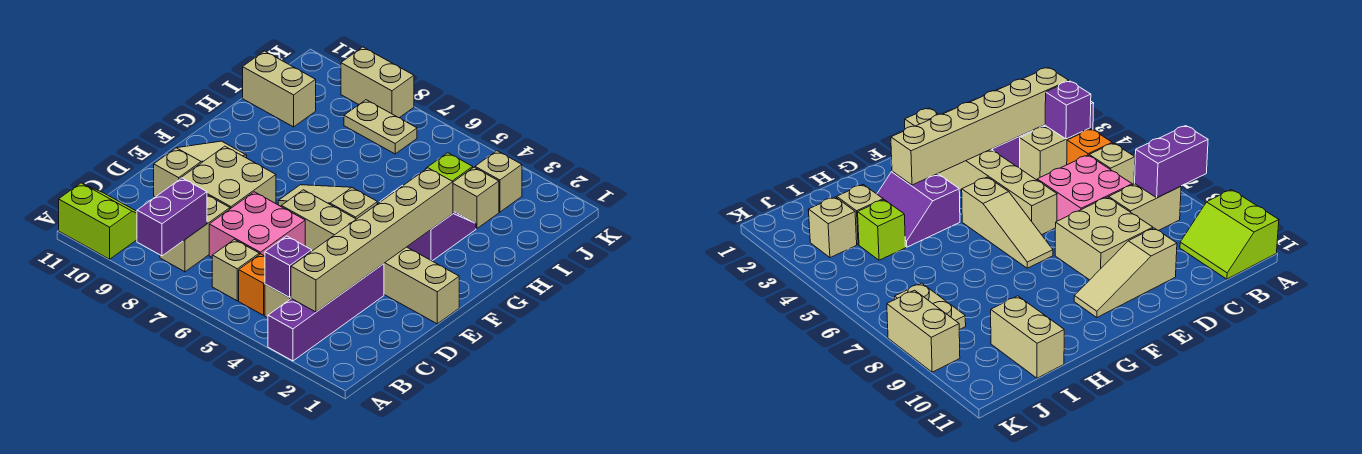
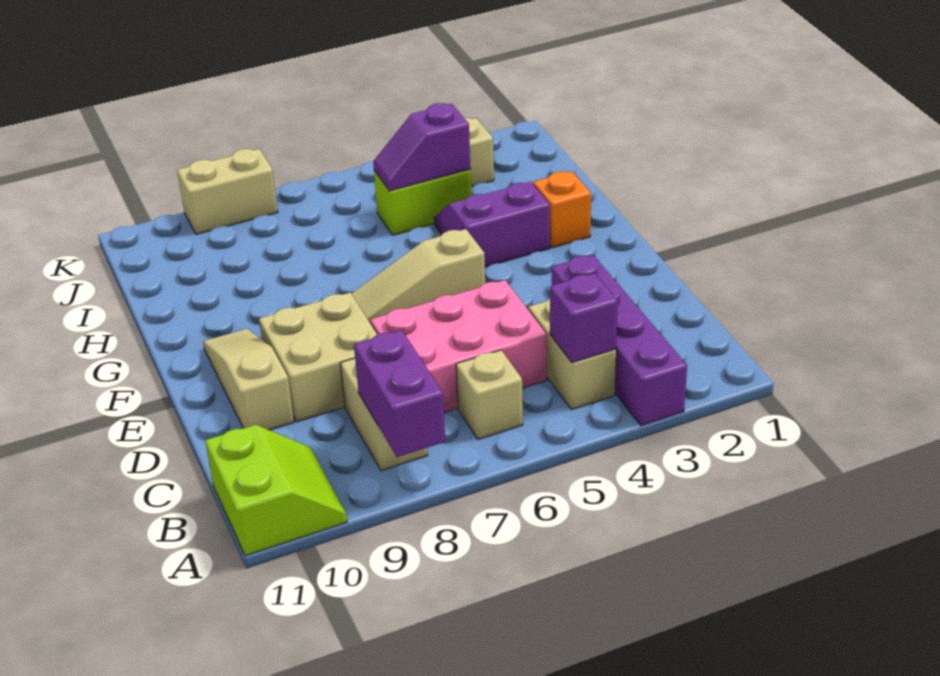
lime 2x2 slope [59,183,137,259] -> lime 2x2 slope turned to [205,425,347,556]
tan 1x6 brick [291,168,453,312] -> none
orange 1x1 brick [239,254,265,315] -> orange 1x1 brick moved to [533,171,591,248]
pink 2x2 brick [209,192,305,257] -> pink 2x3 brick [370,280,547,412]
tan 1x6 brick [281,190,459,324] -> none
tan 1x1 brick [453,167,499,229] -> none
lime 1x1 brick [426,153,473,182] -> lime 1x2 brick [374,170,472,235]
none -> purple 1x2 slope [373,103,471,191]
tan 1x2 brick [243,51,316,127] -> none
tan 1x2 plate [344,100,417,154] -> none

